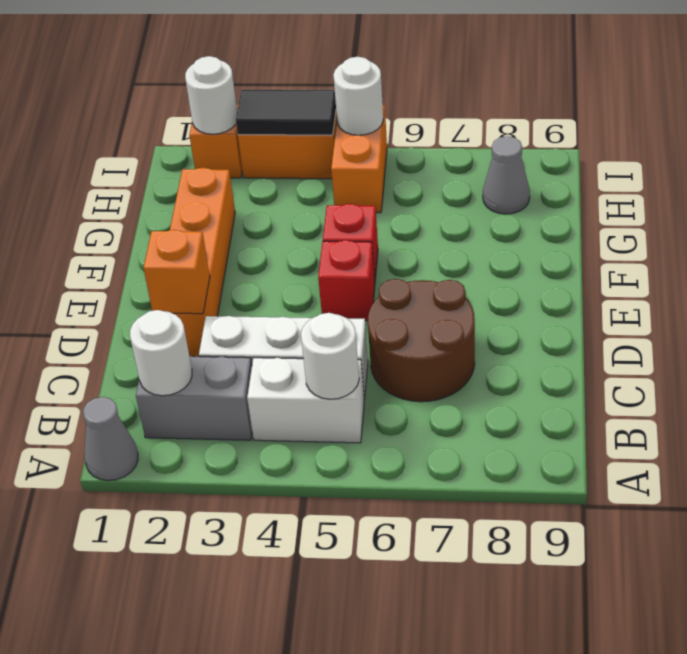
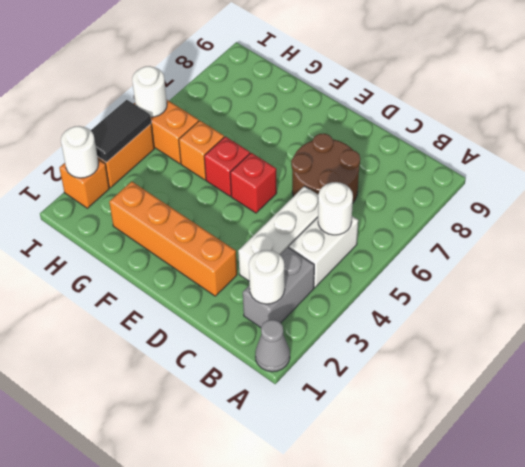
orange 1x1 brick [143,230,210,314] -> orange 1x1 brick moved to [179,121,224,180]
grey 1x1 cone [483,136,530,214] -> none

